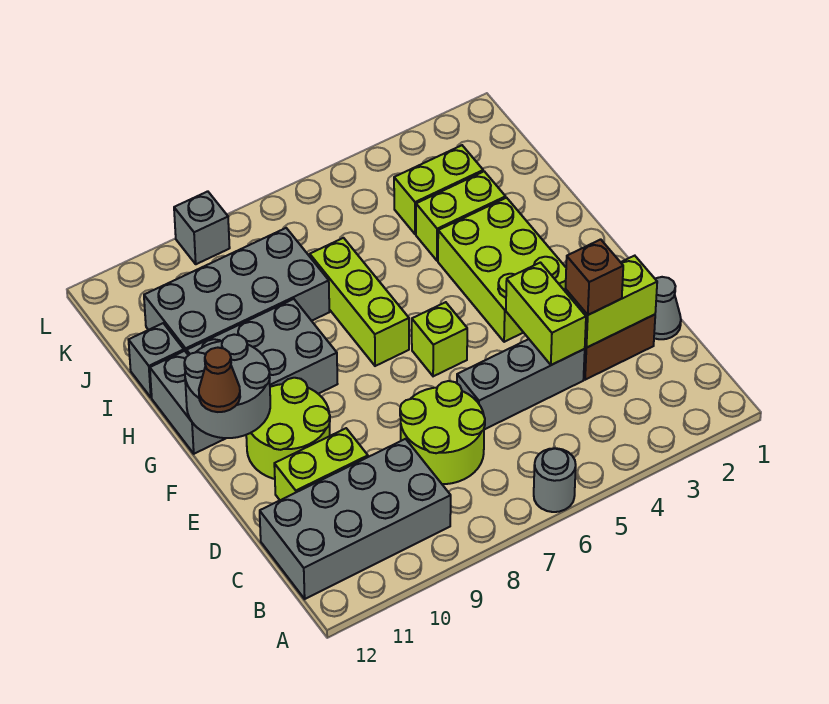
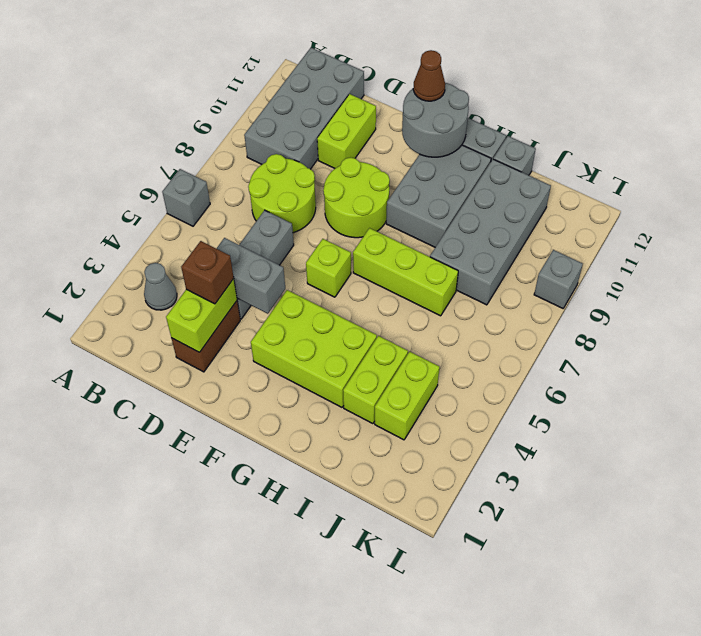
grey 1x1 round brick [534,448,576,512] -> grey 1x1 brick [162,169,210,226]
grey 1x1 cone [654,277,681,339] -> grey 1x1 cone moved to [144,263,177,310]
lime 1x2 brick [506,263,586,365] -> grey 1x2 brick [216,238,285,314]
lime 2x2 round brick [246,378,330,479] -> lime 2x2 round brick moved to [323,158,390,238]

